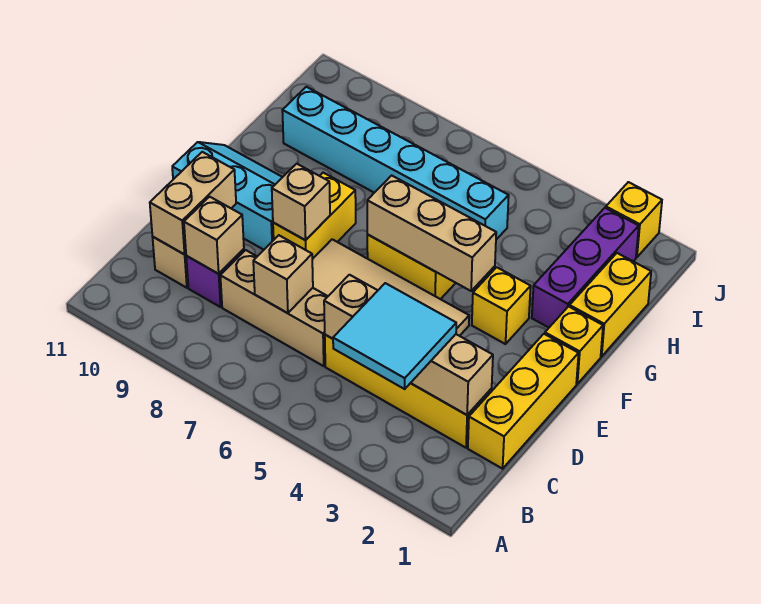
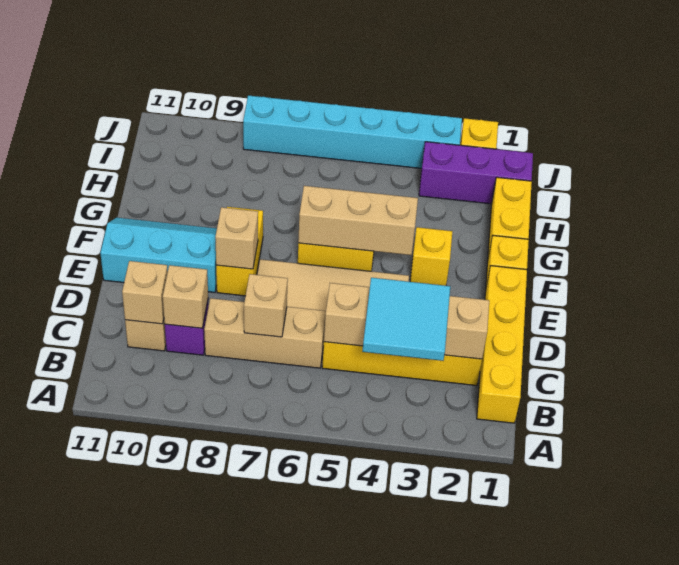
yellow 1x3 brick [468,334,579,469] -> yellow 1x4 brick [477,266,527,423]
tan 1x2 brick [150,152,236,254] -> tan 1x1 brick [122,261,168,324]
purple 1x3 brick [532,208,639,328] -> purple 1x3 brick turned to [419,142,533,204]
cyan 1x6 brick [282,87,509,240] -> cyan 1x6 brick moved to [243,95,462,168]

